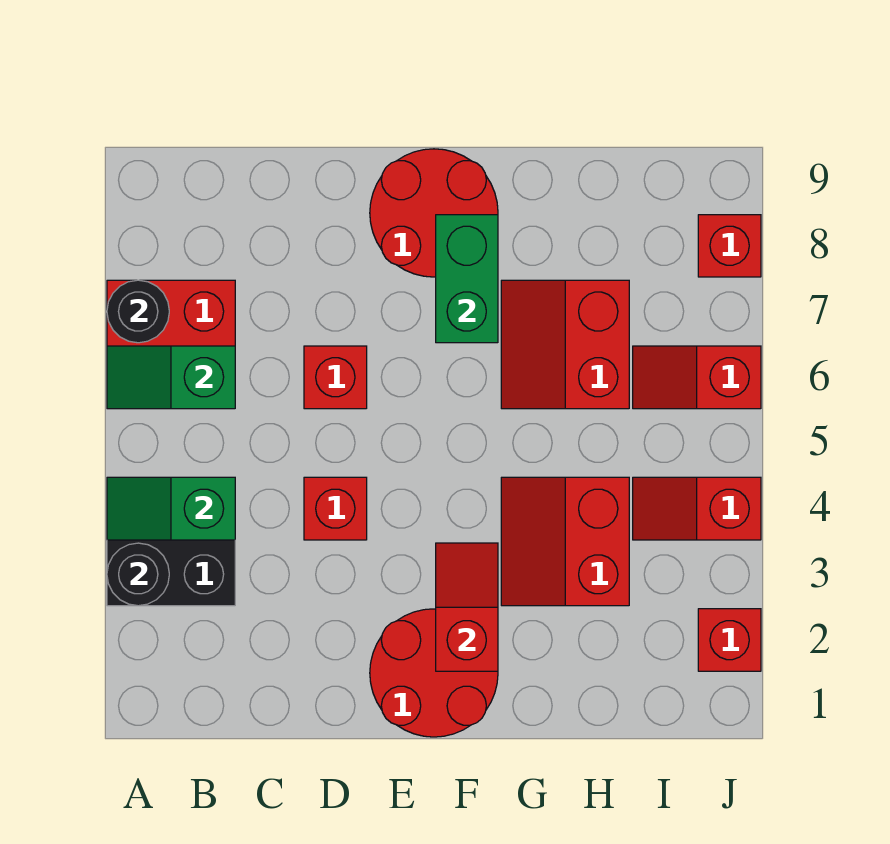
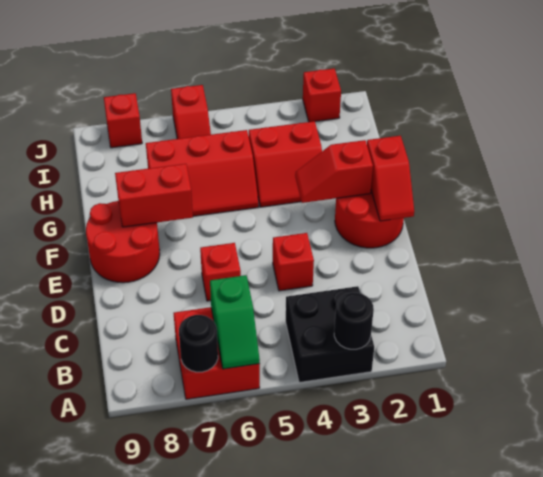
green 1x2 slope [107,477,235,540] -> none
green 1x2 brick [436,215,498,343] -> red 1x2 brick [115,164,193,227]
red 2x2 slope [501,280,629,409] -> red 2x3 slope [146,130,259,216]
red 1x2 slope [633,477,761,540] -> red 1x2 slope moved to [367,136,414,221]

